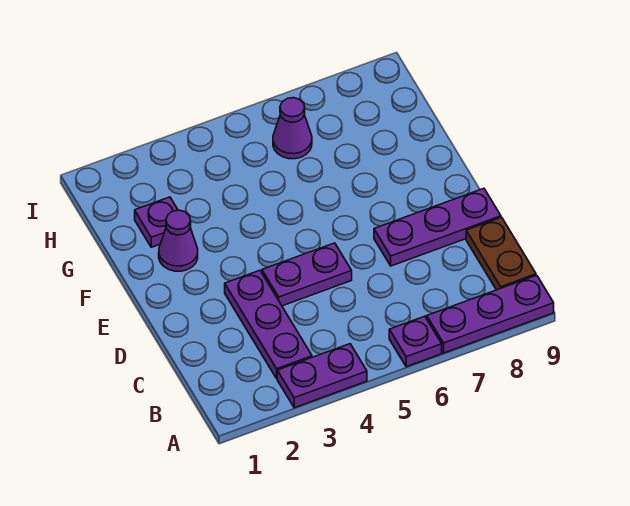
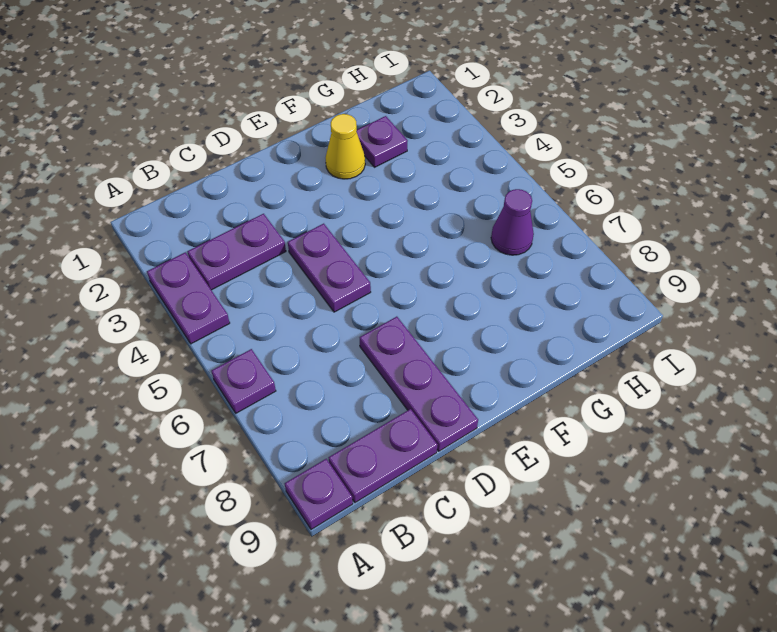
purple 1x3 plate [427,275,554,353] -> purple 1x1 plate [285,459,353,529]
purple 1x3 plate [225,270,312,378] -> purple 1x2 plate [187,214,286,290]
brown 1x2 plate [466,217,536,290] -> purple 1x2 plate [329,409,437,503]
purple 1x1 cone [159,210,198,271] -> yellow 1x1 cone [326,114,365,179]

